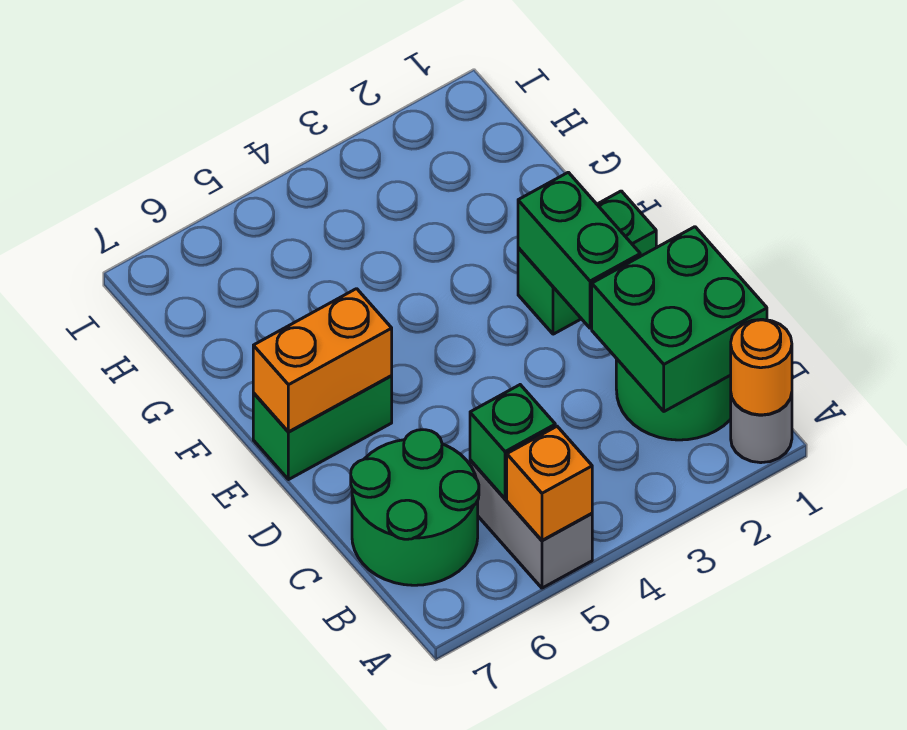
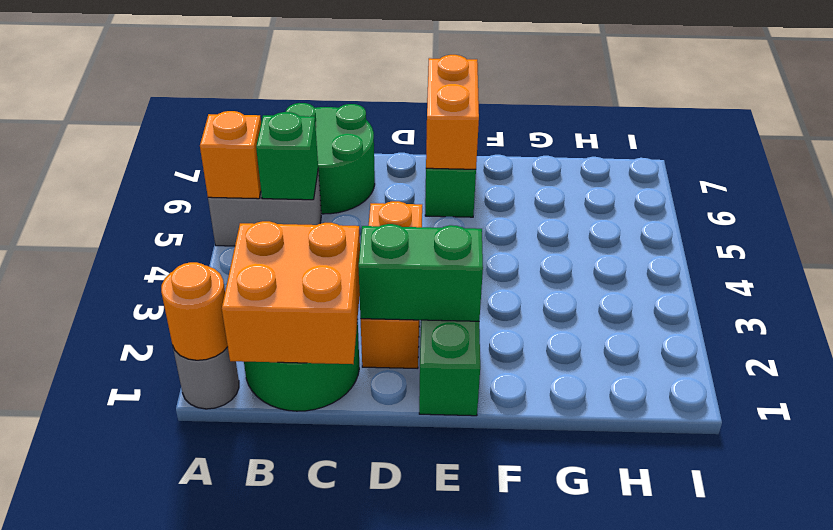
green 2x2 brick [592,227,767,411] -> orange 2x2 brick [222,221,360,364]
none -> orange 1x3 brick [361,201,422,368]

